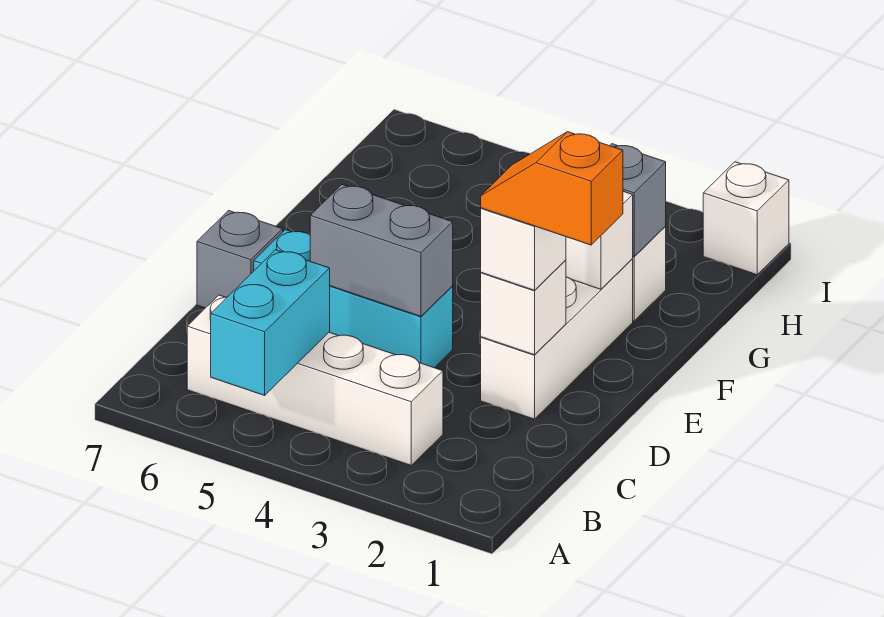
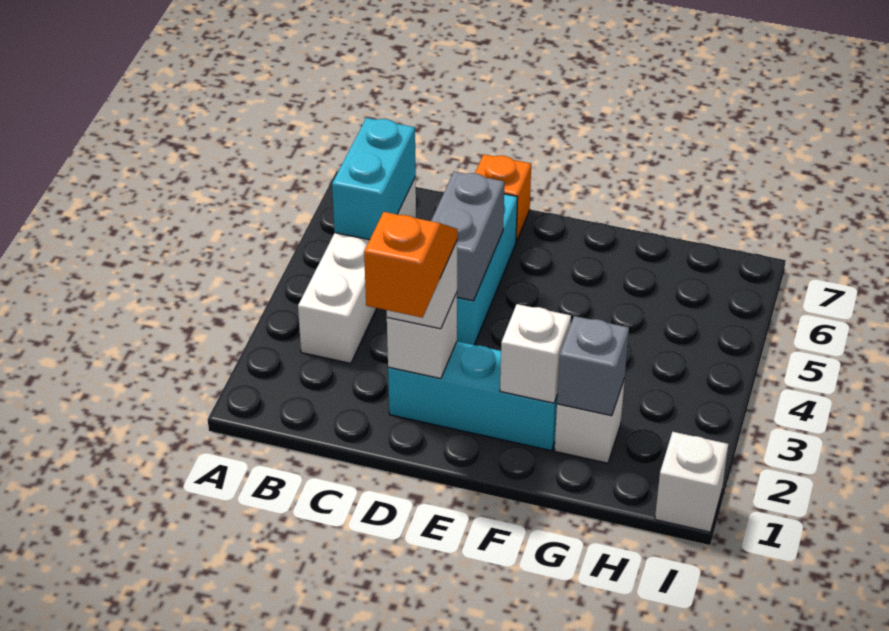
cyan 1x2 brick [211,250,330,395] -> cyan 1x2 brick turned to [332,118,416,240]
white 1x3 brick [481,259,633,419] -> cyan 1x3 brick [388,342,557,451]
grey 1x1 brick [197,211,283,308] -> orange 1x1 brick [475,154,531,242]

